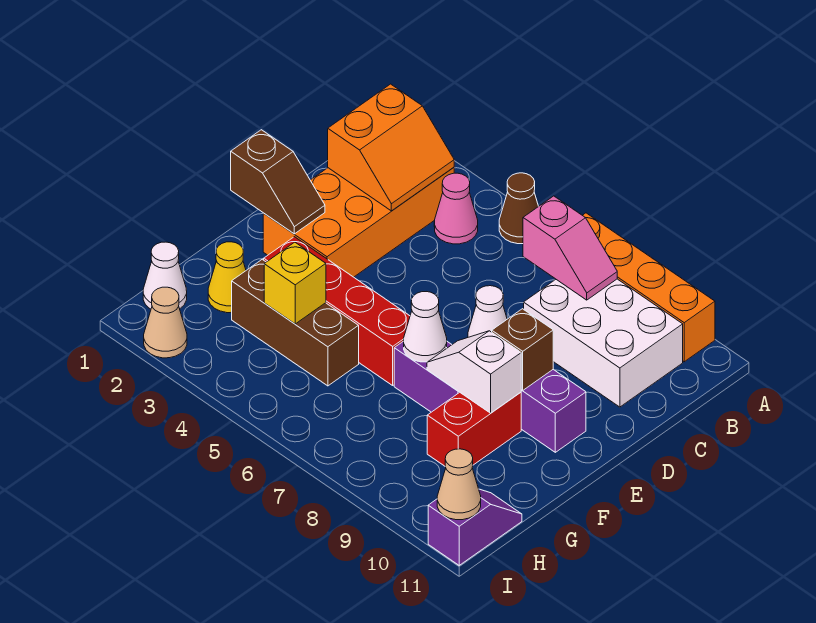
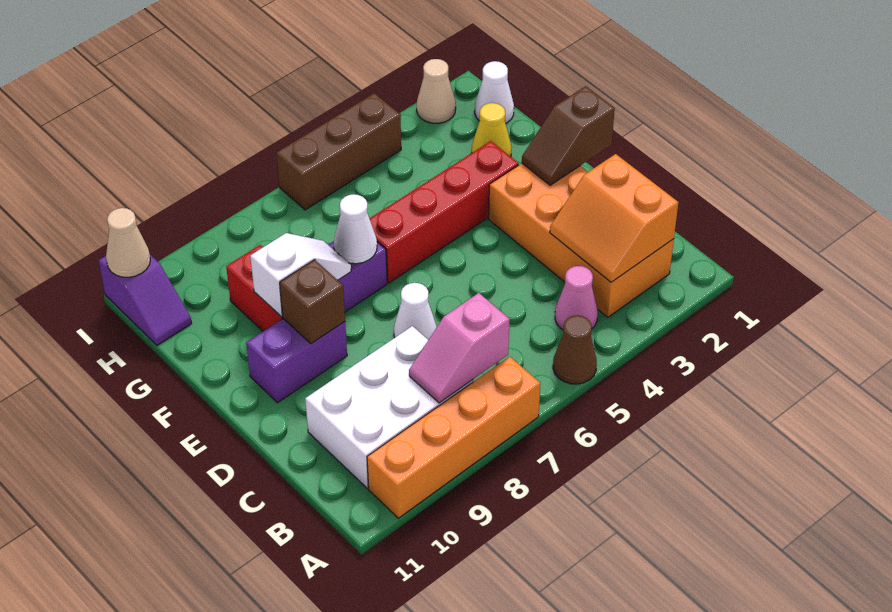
brown 1x3 brick [232,259,359,386] -> brown 1x3 brick moved to [277,93,401,210]
yellow 1x1 brick [264,242,326,324] -> none

